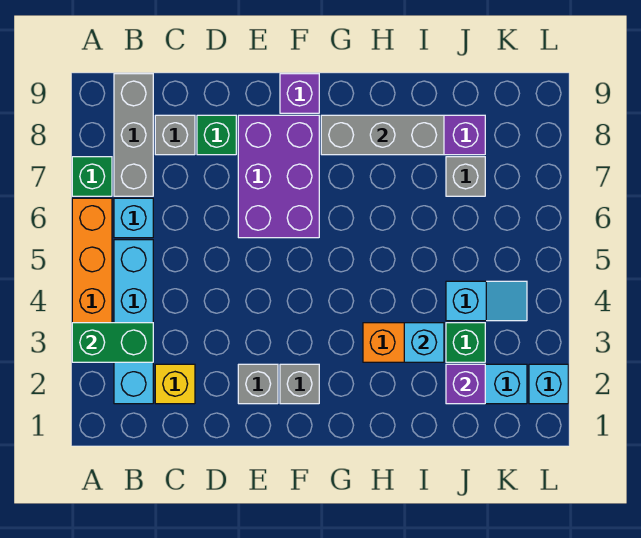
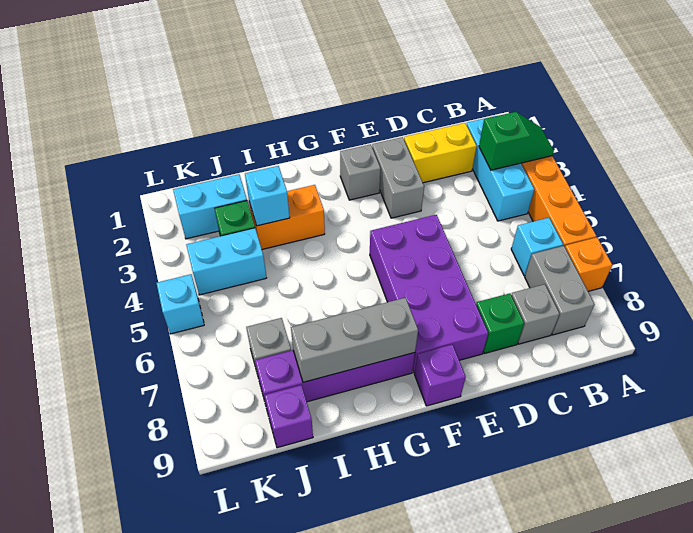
green 1x2 brick [72,323,153,362] -> green 1x2 slope [479,112,554,170]
green 1x1 brick [72,157,112,196] -> orange 1x1 brick [565,237,612,291]
cyan 1x4 brick [114,240,153,404] -> cyan 1x3 brick [466,116,534,221]
grey 1x3 brick [114,74,153,196] -> grey 1x2 brick [525,246,595,335]
yellow 1x1 brick [155,364,195,404] -> yellow 1x2 brick [404,123,477,183]
grey 1x1 brick [238,364,278,404] -> grey 1x2 brick [372,137,424,218]
purple 2x3 brick [238,115,319,238] -> purple 2x4 brick [370,215,488,373]
purple 1x1 brick [446,364,485,404] -> purple 1x1 brick moved to [264,385,313,448]
cyan 1x2 slope [446,281,527,321] -> cyan 1x2 brick [186,228,267,295]
cyan 1x1 brick [529,364,568,404] -> cyan 1x1 brick moved to [157,274,204,334]

